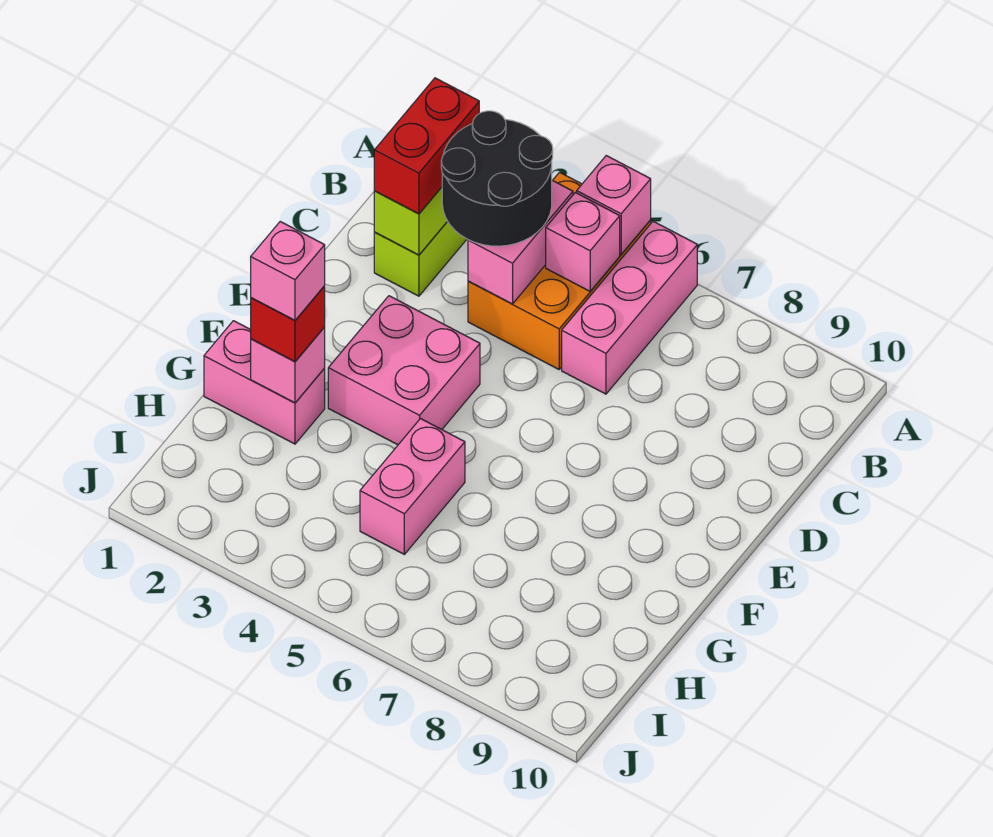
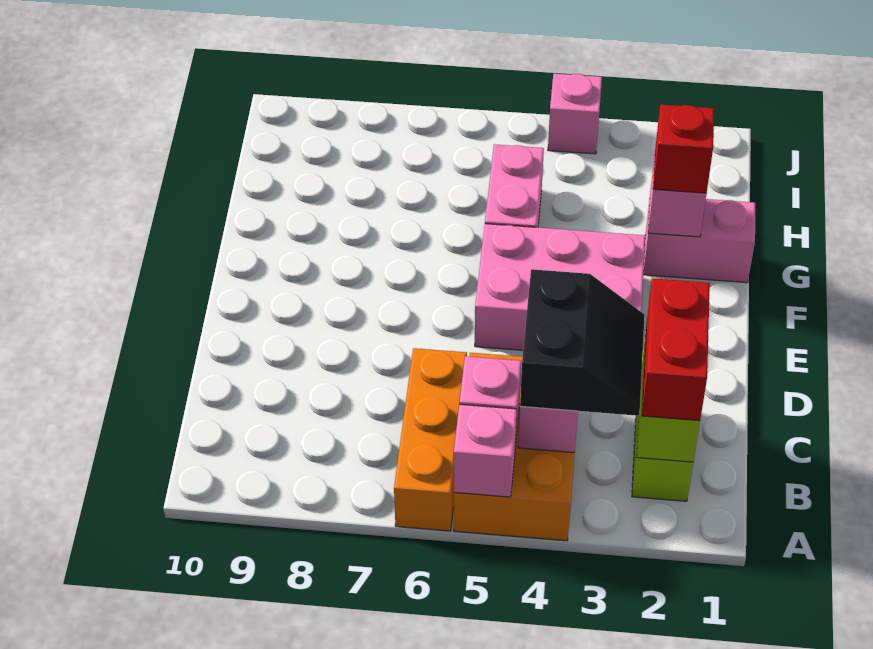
pink 1x3 brick [562,221,697,394] -> orange 1x3 brick [394,348,467,531]
black 2x2 round brick [441,111,553,246] -> black 2x2 slope [520,269,645,416]
pink 2x2 brick [328,296,480,445] -> pink 2x3 brick [475,224,645,350]
pink 1x1 brick [251,222,325,320] -> pink 1x1 brick moved to [548,73,602,154]

